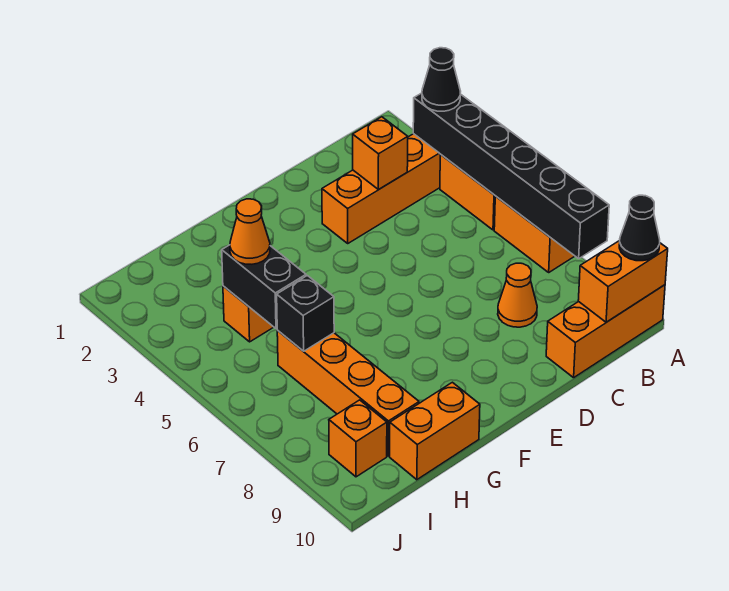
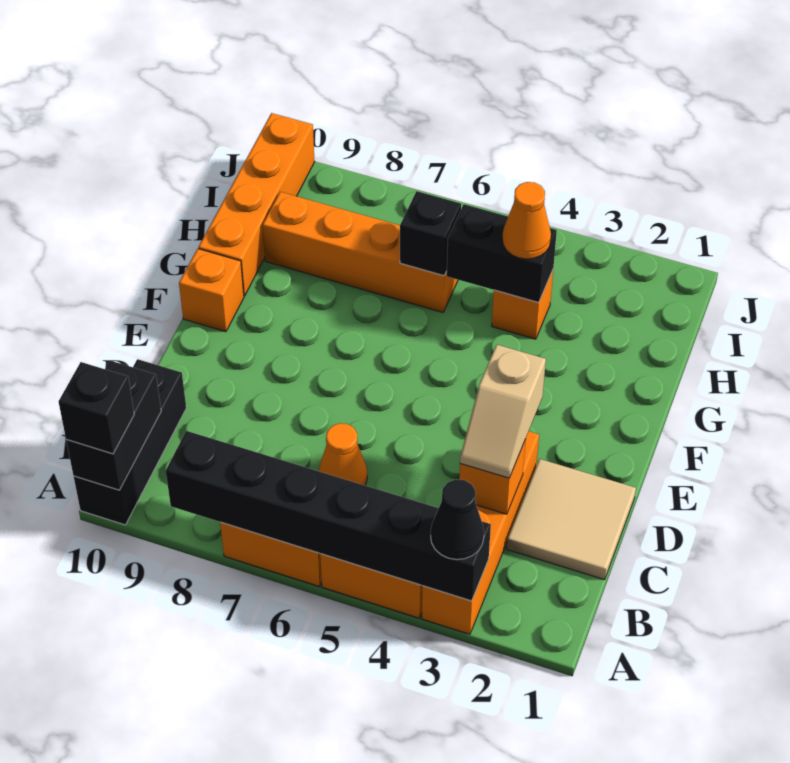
orange 1x3 brick [546,285,665,378] -> black 1x3 brick [74,359,186,525]
orange 1x2 brick [578,241,668,322] -> black 1x2 brick [66,361,161,490]
black 1x1 cone [619,195,660,261] -> black 1x1 brick [59,362,134,454]
none -> tan 2x2 tile [507,459,636,580]
none -> tan 1x2 slope [460,345,546,478]
orange 1x1 cone [498,263,537,327] -> orange 1x1 cone moved to [318,423,367,485]
orange 1x2 brick [390,382,480,480] -> orange 1x4 brick [199,113,315,296]
orange 1x1 brick [329,400,387,477] -> orange 1x1 brick moved to [179,249,244,332]

